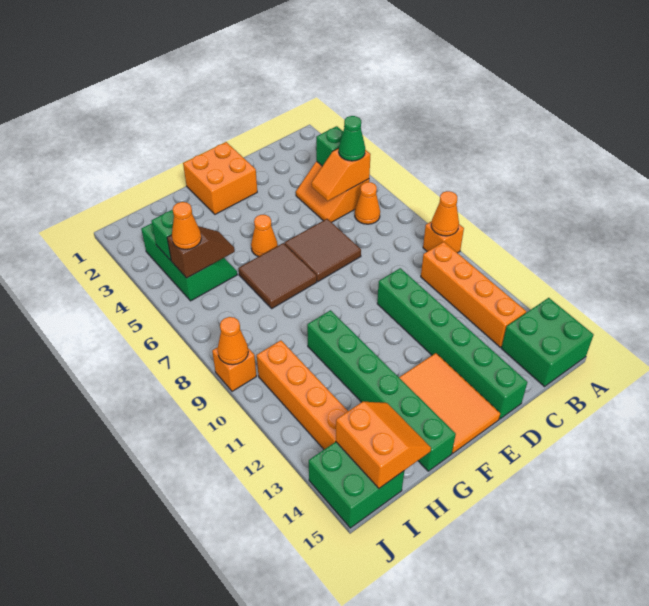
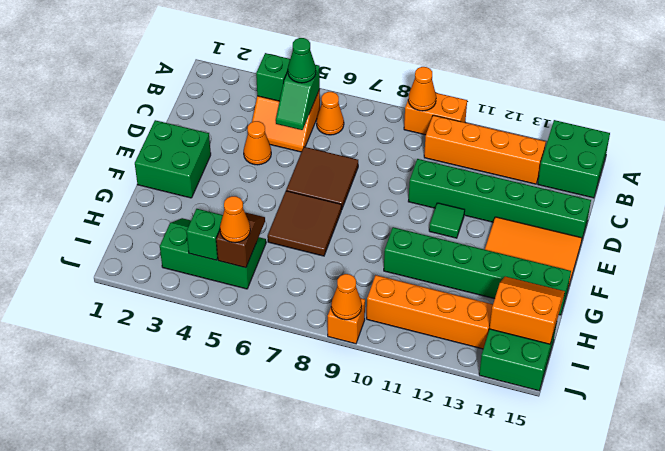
orange 1x1 brick [423,221,464,253] -> orange 1x2 brick [404,93,467,135]
orange 1x2 slope [311,148,371,201] -> green 1x2 slope [276,65,320,130]
orange 2x2 brick [183,142,257,214] -> green 2x2 brick [135,120,211,198]
none -> green 1x1 tile [429,203,465,238]
orange 1x1 cone [251,215,278,257] -> orange 1x1 cone moved to [244,121,271,165]

